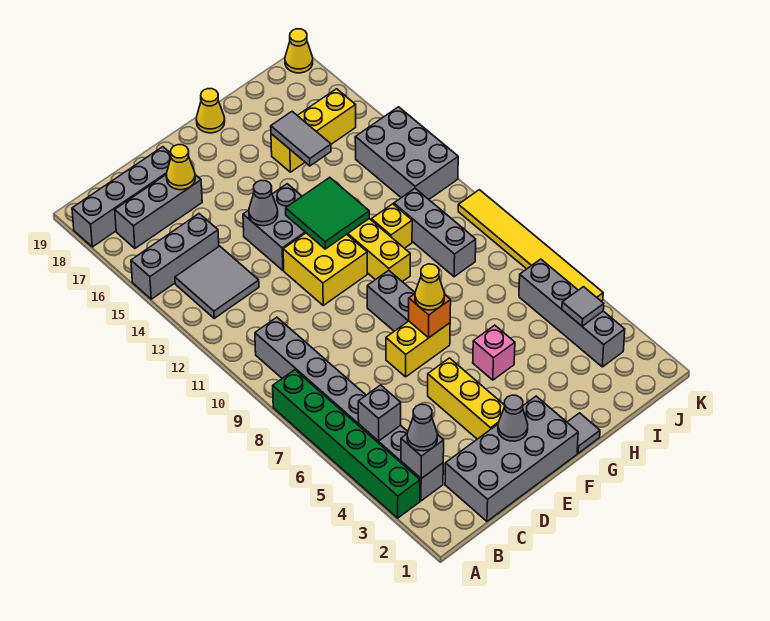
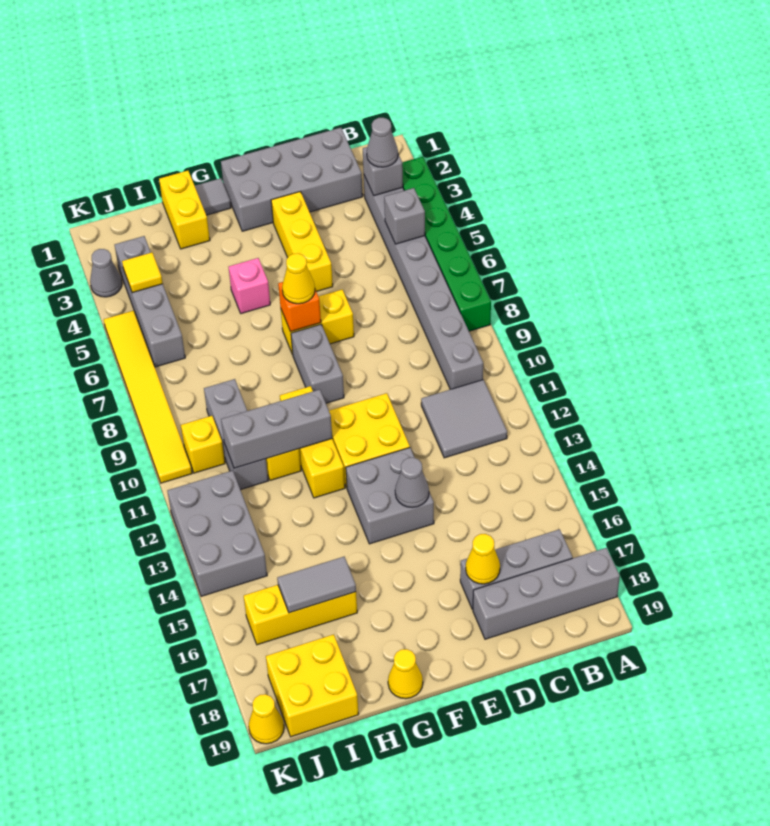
grey 1x3 brick [131,214,219,299] -> grey 1x3 brick moved to [221,389,332,468]
grey 2x2 tile [175,246,259,318] -> grey 2x2 tile moved to [421,380,507,458]
grey 1x1 cone [498,395,528,441] -> grey 1x1 cone moved to [90,249,122,297]
green 2x2 tile [286,177,369,249] -> none
none -> yellow 1x2 brick [159,171,210,249]
grey 1x2 tile [271,111,331,166] -> grey 1x2 tile turned to [277,557,356,613]
none -> yellow 2x2 brick [266,634,359,737]
grey 1x1 tile [562,287,604,326] -> yellow 1x1 tile [122,253,163,293]
none -> yellow 1x1 brick [181,416,225,473]

